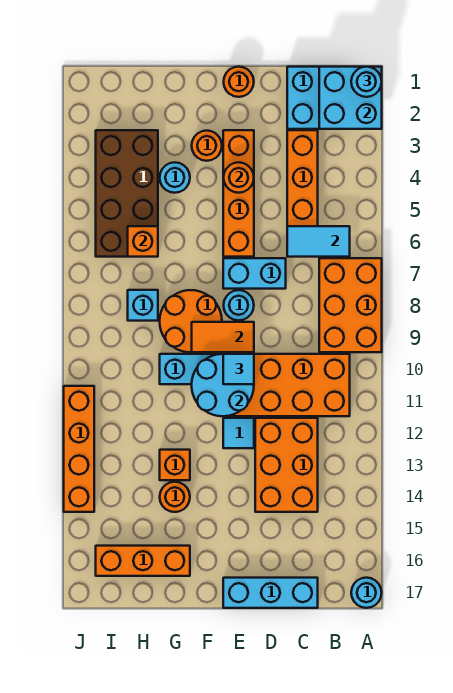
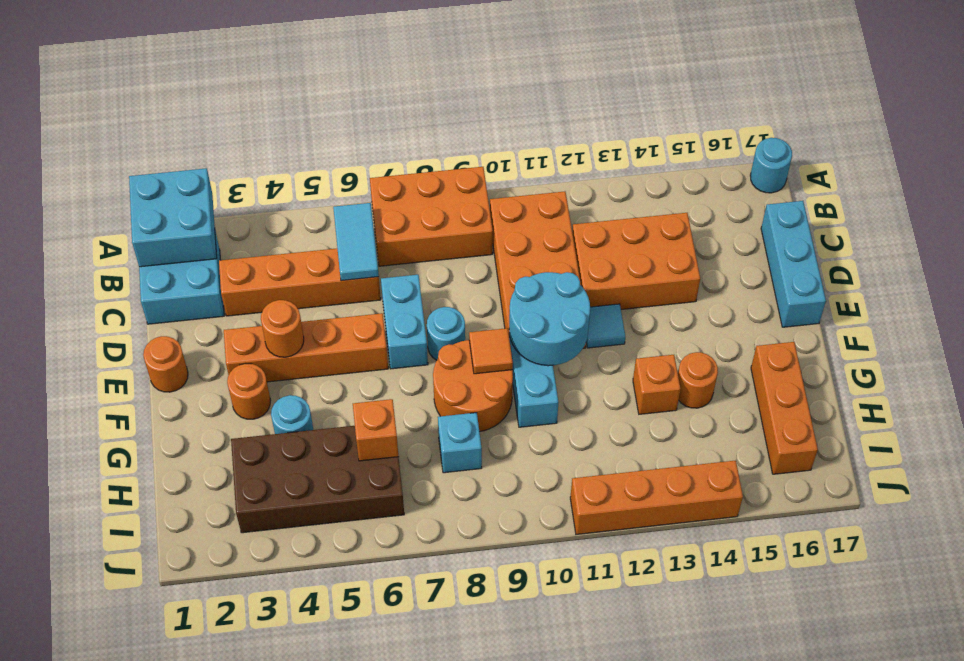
cyan 1x1 round brick [351,67,382,97] -> none
orange 1x2 tile [192,322,254,352] -> orange 1x1 tile [469,328,513,374]
cyan 1x1 tile [223,354,254,384] -> none

